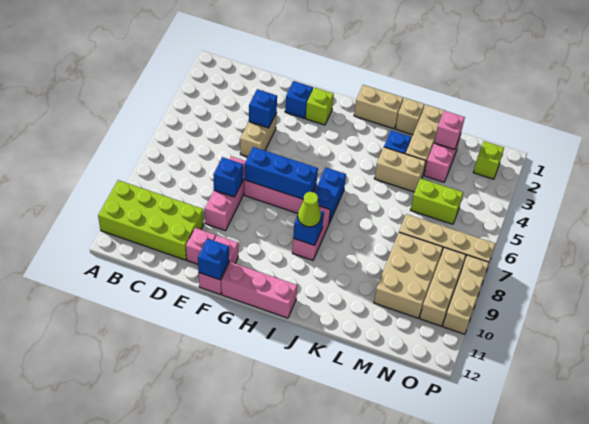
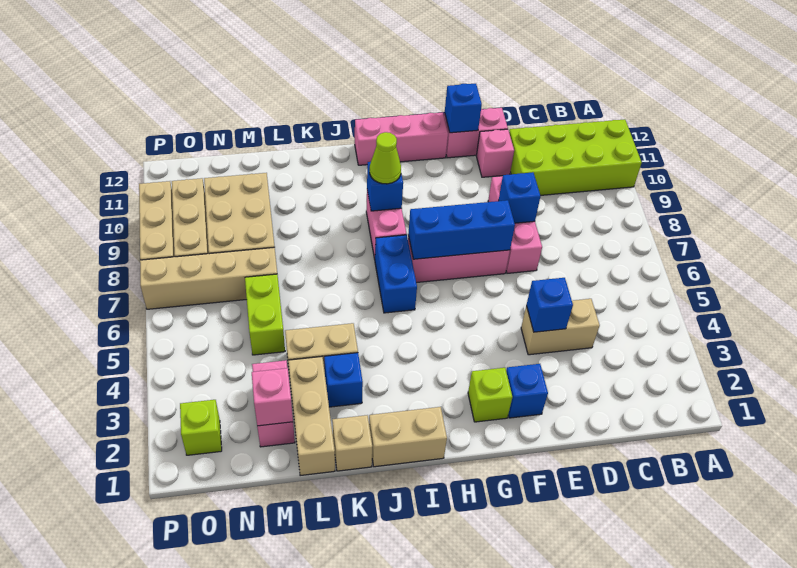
tan 1x2 brick [240,113,277,157] -> tan 1x2 brick turned to [521,299,600,355]
pink 1x2 brick [199,235,238,294] -> pink 1x2 brick turned to [444,108,508,158]
lime 1x2 brick [411,178,463,224] -> lime 1x2 brick turned to [245,274,285,355]

